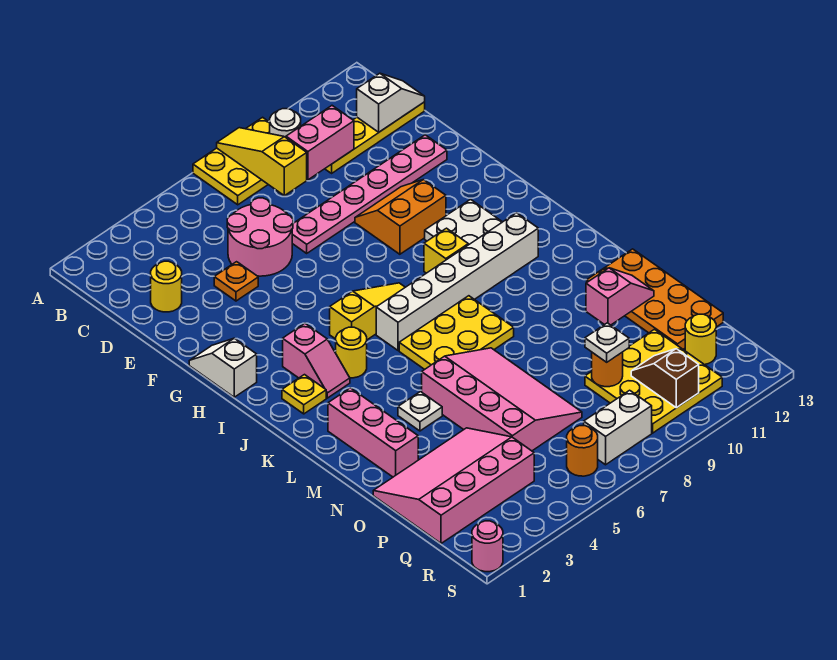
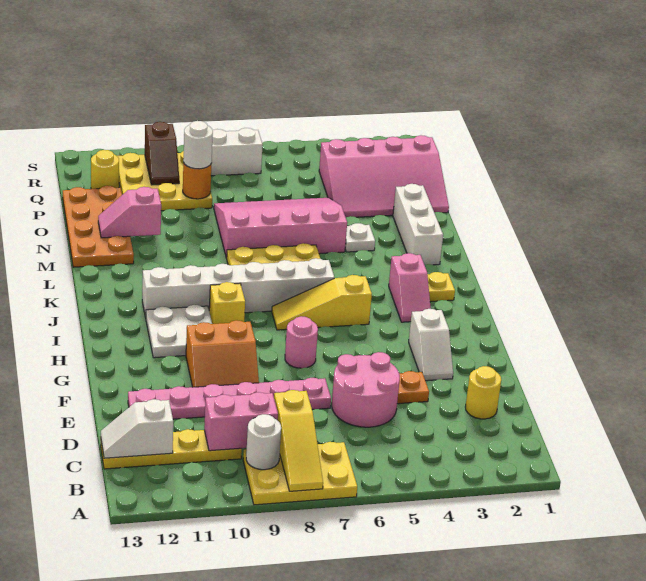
white 1x2 slope [189,338,257,397] -> white 1x2 slope moved to [409,309,453,381]
pink 1x2 slope [283,323,350,398] -> pink 1x2 slope turned to [389,253,431,322]
yellow 1x1 round brick [336,327,367,378] -> none
pink 1x3 brick [328,388,418,477] -> white 1x3 brick [393,184,443,265]
pink 3x4 slope [422,348,582,451] -> pink 3x4 slope turned to [214,198,347,258]
white 1x1 plate [585,323,629,362] -> white 1x1 round brick [183,121,213,169]
orange 1x1 round brick [567,426,598,476] -> none
pink 1x1 round brick [472,521,503,572] -> pink 1x1 round brick moved to [285,316,318,368]

